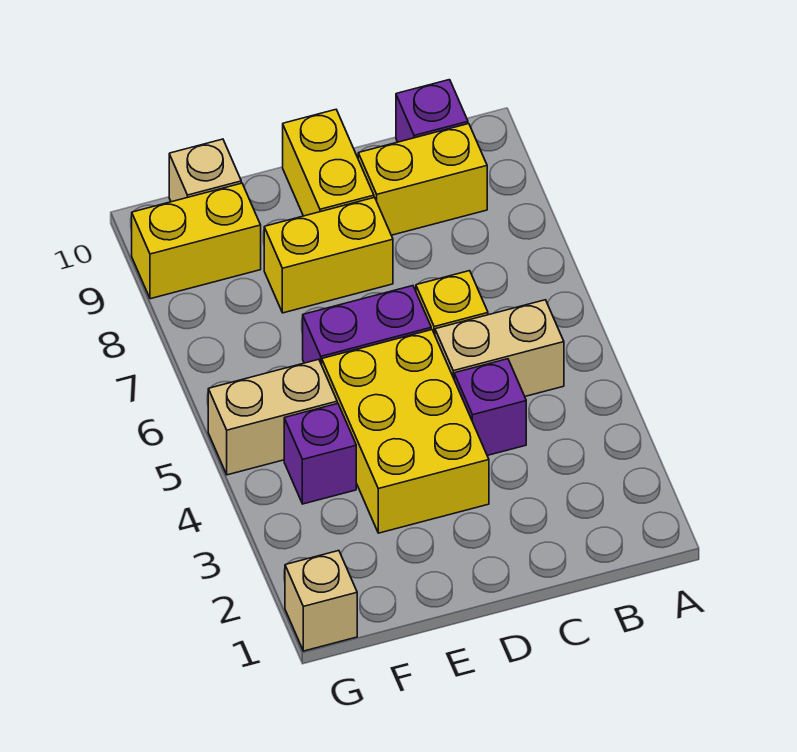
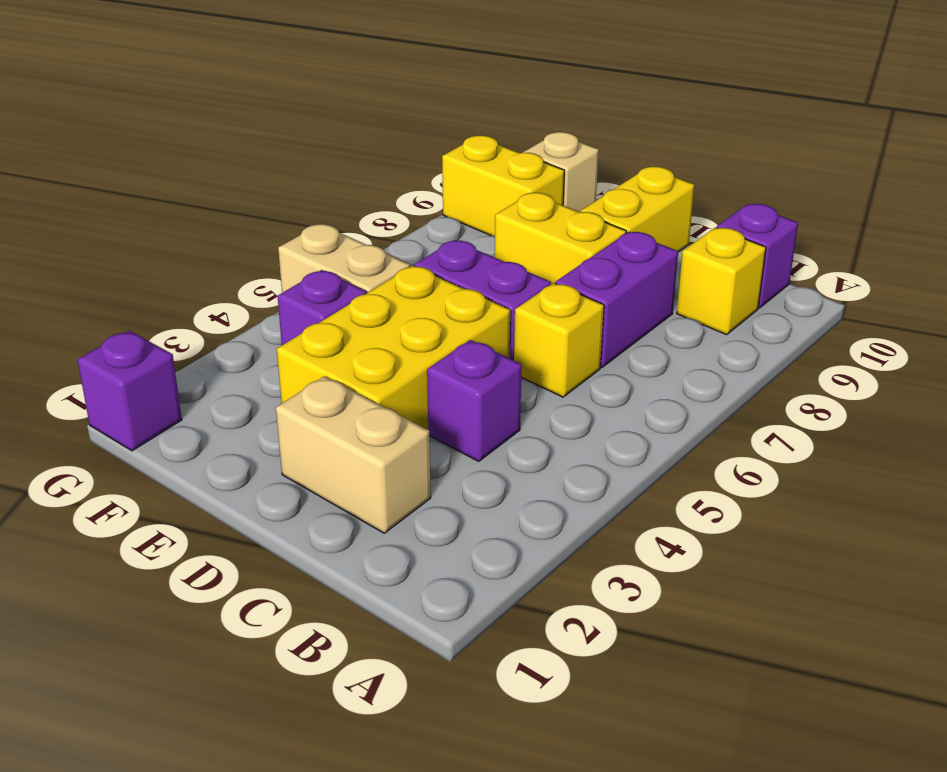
tan 1x2 brick [435,300,564,396] -> tan 1x2 brick moved to [276,376,431,533]
yellow 1x2 brick [358,124,487,235] -> yellow 1x1 brick [677,228,766,335]
none -> purple 1x2 brick [555,232,678,367]
tan 1x1 brick [285,551,357,651] -> purple 1x1 brick [78,331,182,451]

